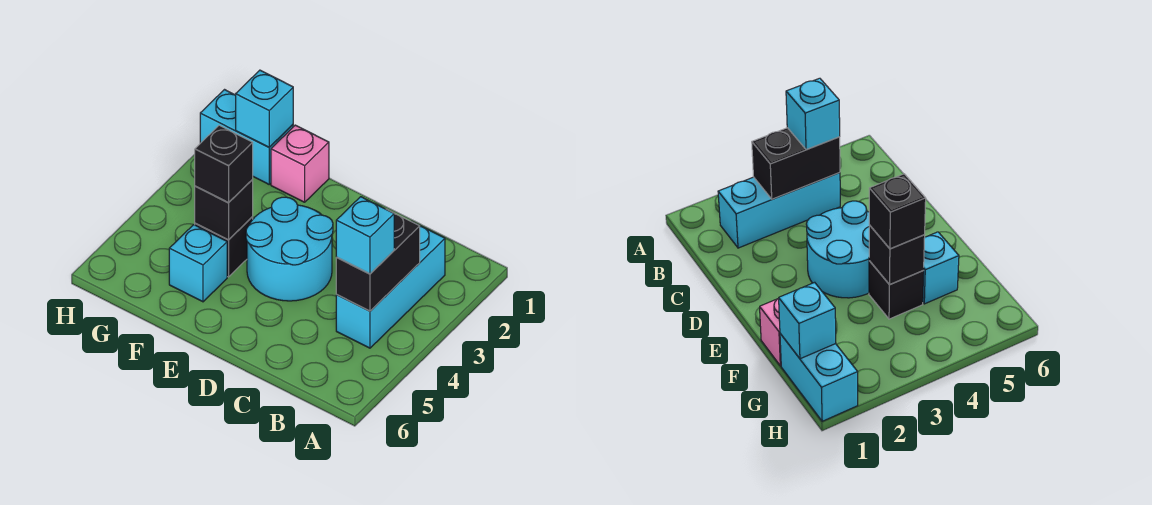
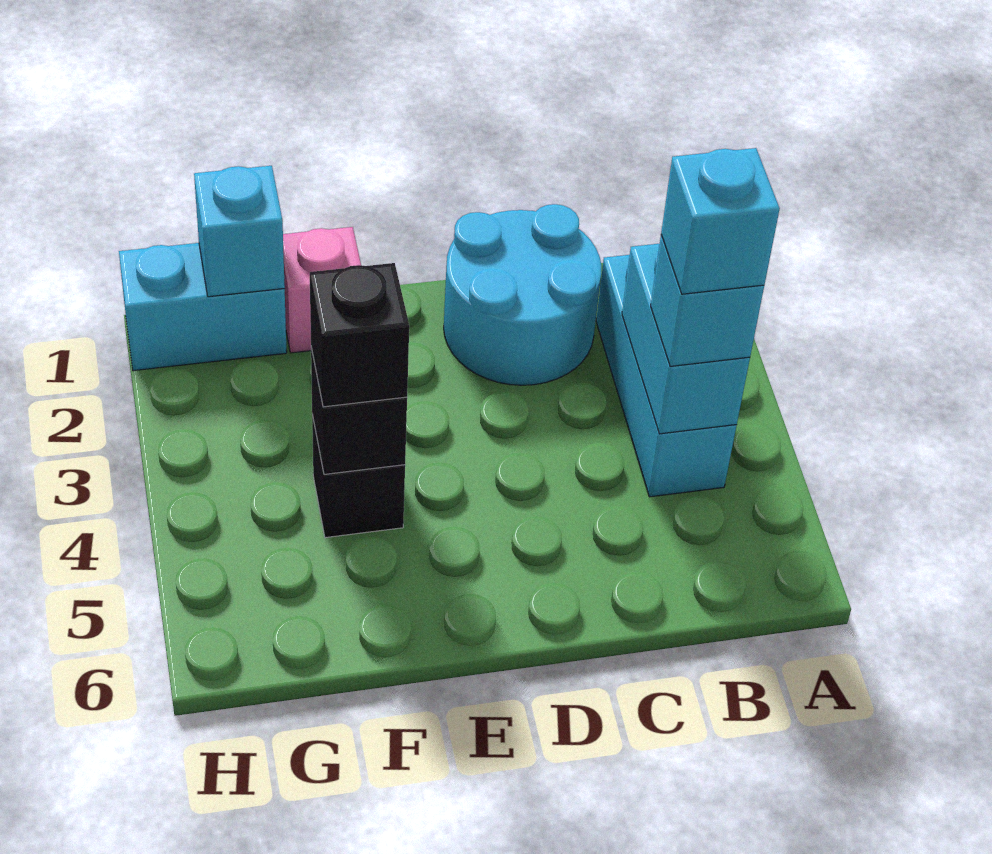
black 1x2 brick [336,209,420,311] -> cyan 1x2 brick [622,244,750,434]
cyan 2x2 round brick [246,197,333,301] -> cyan 2x2 round brick moved to [444,204,601,385]
cyan 1x1 brick [169,225,227,302] -> cyan 1x1 brick moved to [661,148,780,294]

